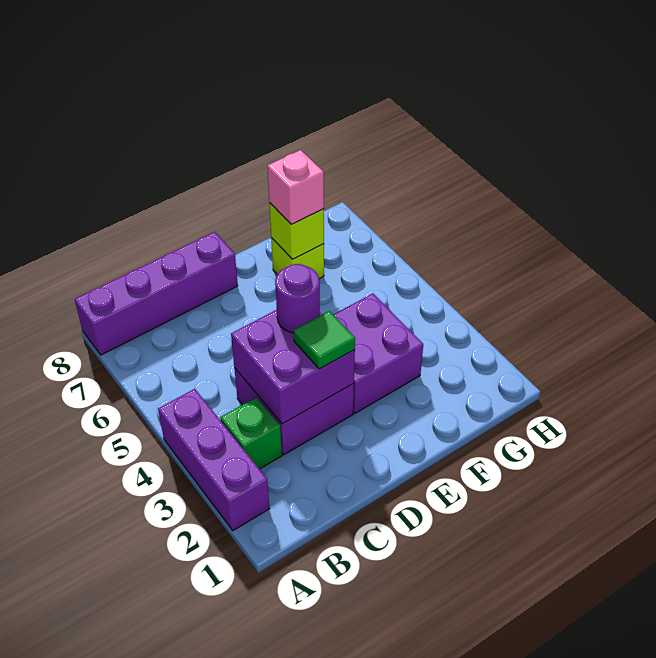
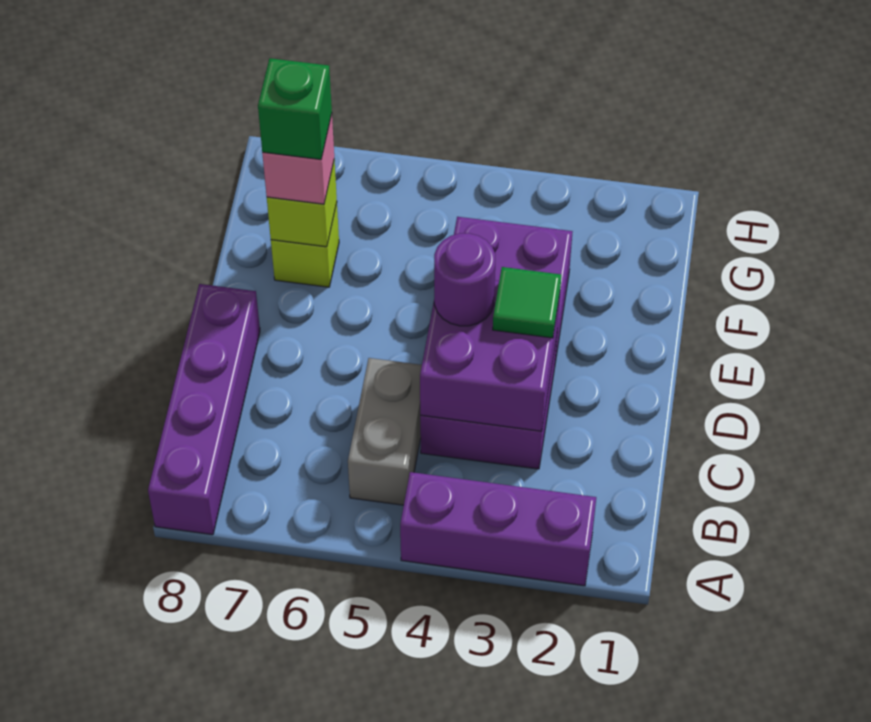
green 1x1 brick [220,397,282,469] -> green 1x1 brick moved to [258,58,332,159]
none -> grey 1x2 brick [348,358,422,505]

